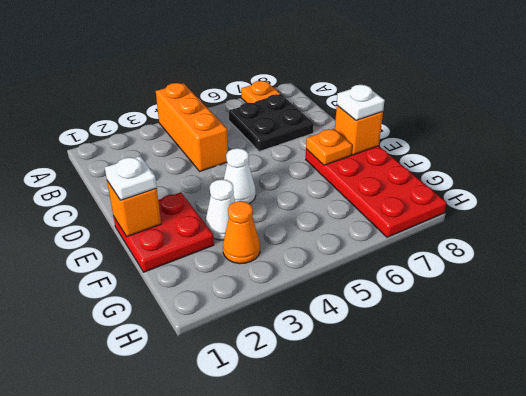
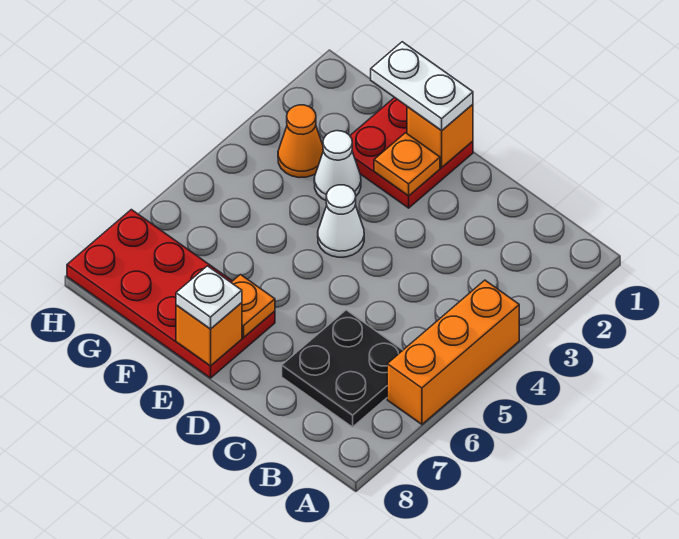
orange 1x3 brick [156,83,228,171] -> orange 1x3 brick turned to [387,280,519,424]
orange 1x1 plate [241,81,280,103] -> orange 1x1 plate moved to [374,133,440,196]
white 1x1 plate [105,156,157,200] -> white 1x2 plate [371,42,473,131]

